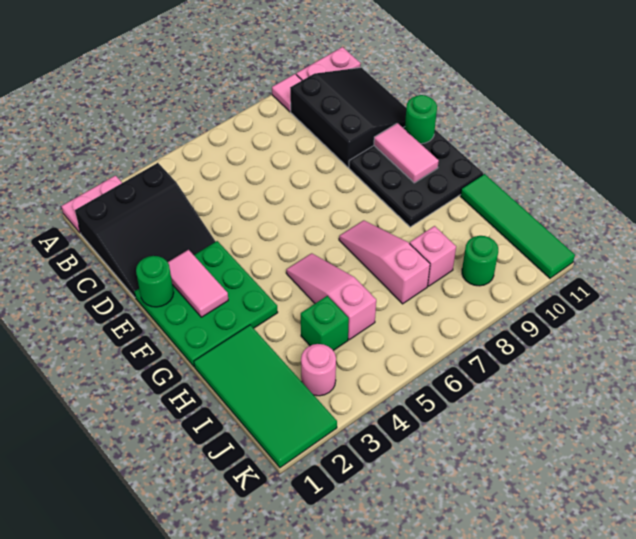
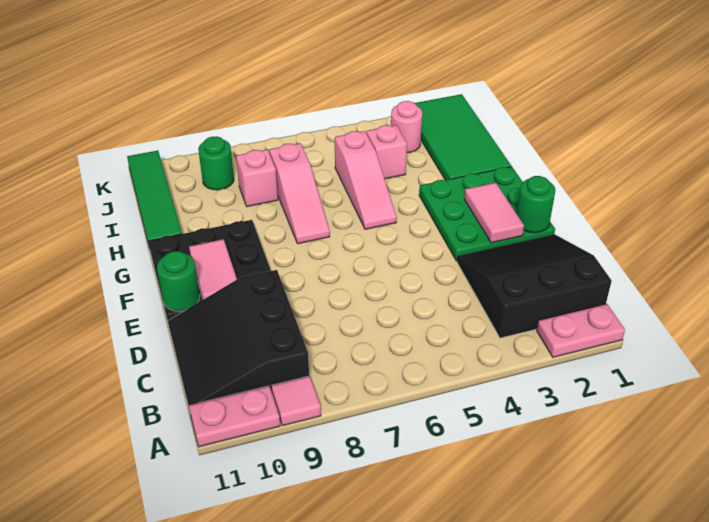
green 1x1 brick [301,296,349,351] -> pink 1x1 brick [366,125,407,179]

